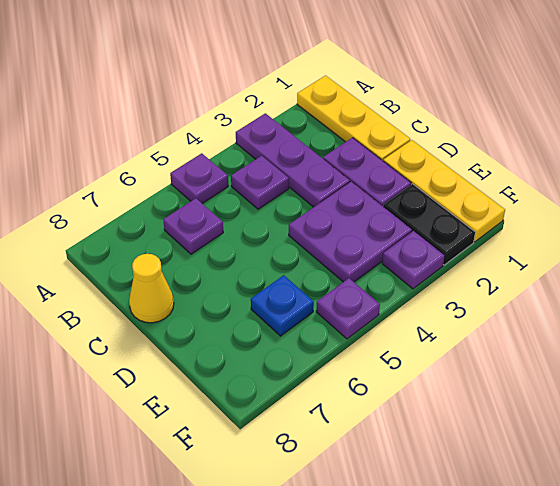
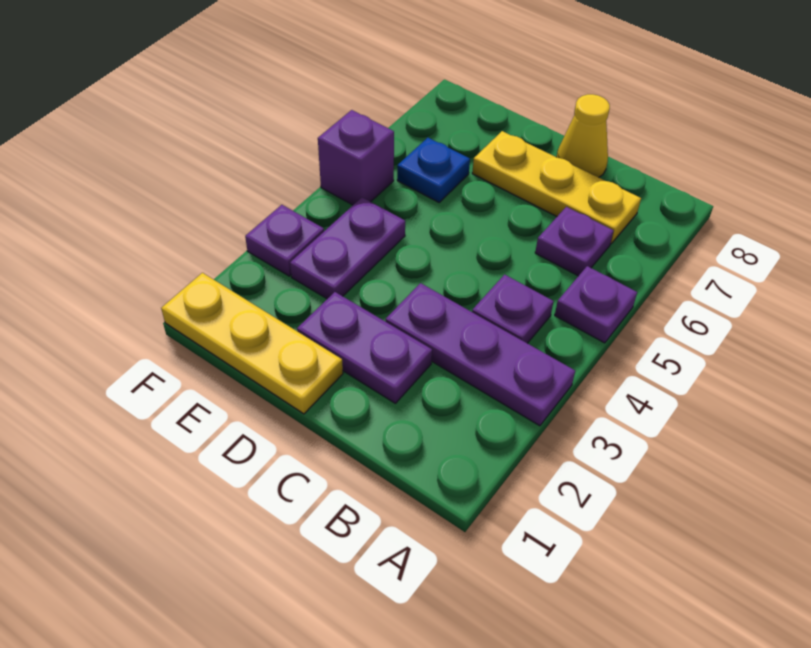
yellow 1x3 plate [297,76,410,161] -> yellow 1x3 plate moved to [472,131,641,244]
purple 2x2 plate [289,182,412,282] -> purple 1x2 plate [290,197,405,299]
black 1x2 plate [383,184,475,265] -> none
purple 1x1 plate [316,278,380,339] -> purple 1x1 brick [318,110,394,205]

